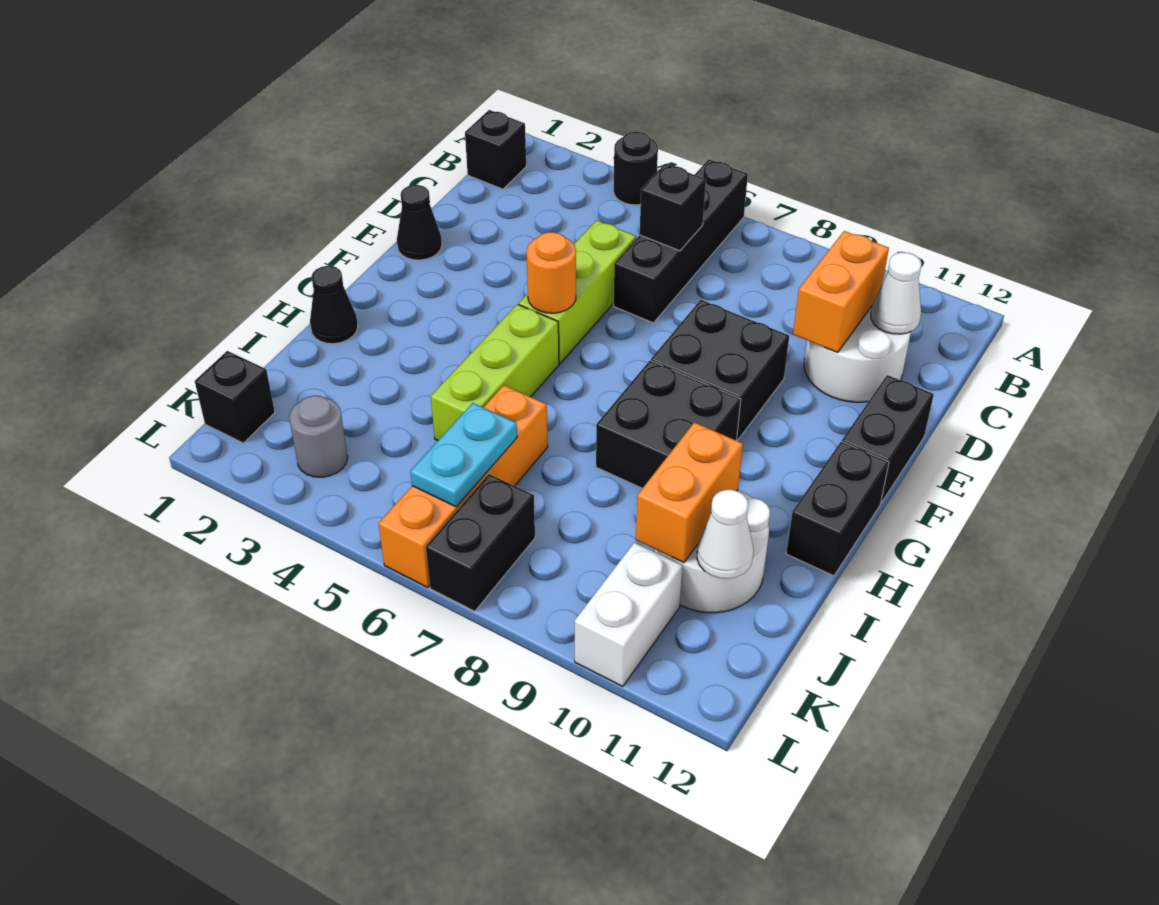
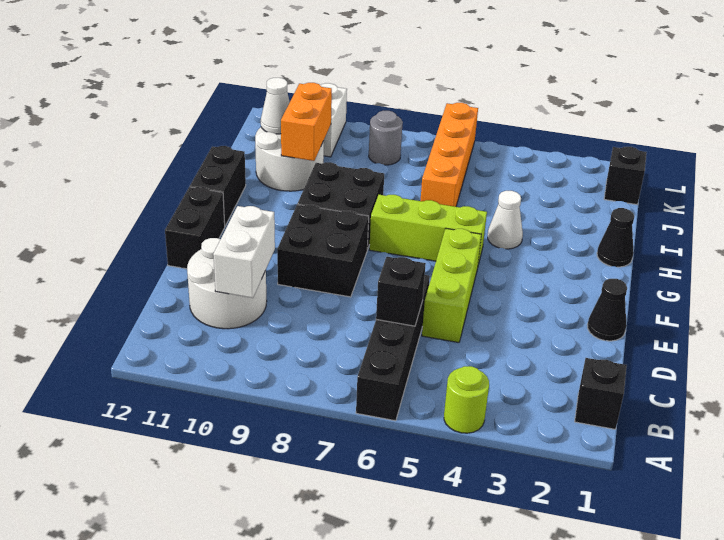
black 1x1 round brick [613,132,658,205] -> lime 1x1 round brick [444,366,489,433]
orange 1x2 brick [793,231,889,352] -> white 1x2 brick [213,206,275,298]
white 1x1 cone [871,252,921,334] -> white 1x1 cone moved to [488,191,523,249]
orange 1x1 round brick [526,232,576,313] -> none
lime 1x3 brick [431,304,559,441] -> lime 1x3 brick turned to [369,194,487,265]
cyan 1x2 plate [410,403,517,507] -> none
grey 1x1 round brick [289,396,348,477] -> grey 1x1 round brick moved to [369,111,403,165]
black 1x2 brick [426,474,535,611] -> none

